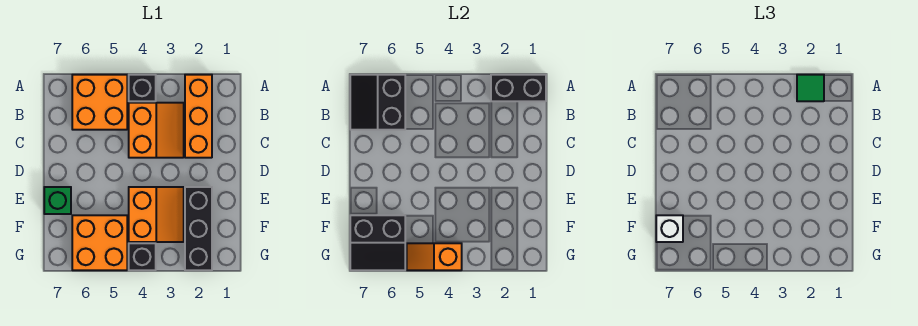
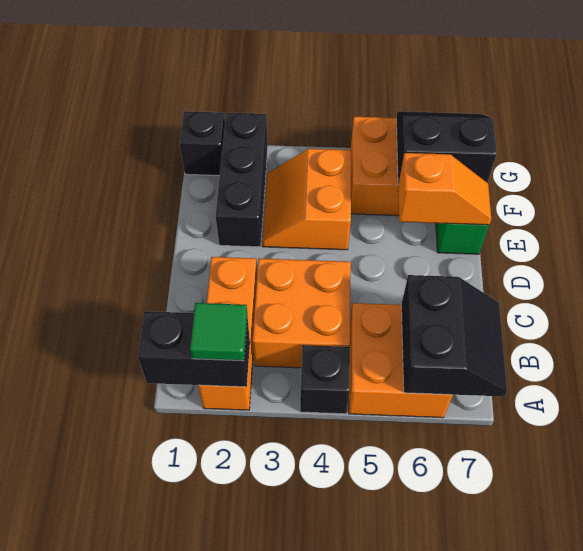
orange 2x2 slope [129,103,184,158] -> orange 2x2 brick [253,258,351,368]
white 1x1 brick [656,215,683,242] -> none
black 1x1 brick [129,243,156,270] -> black 1x1 brick moved to [180,111,225,176]
orange 1x2 slope [407,243,462,270] -> orange 1x2 slope moved to [398,153,491,225]

